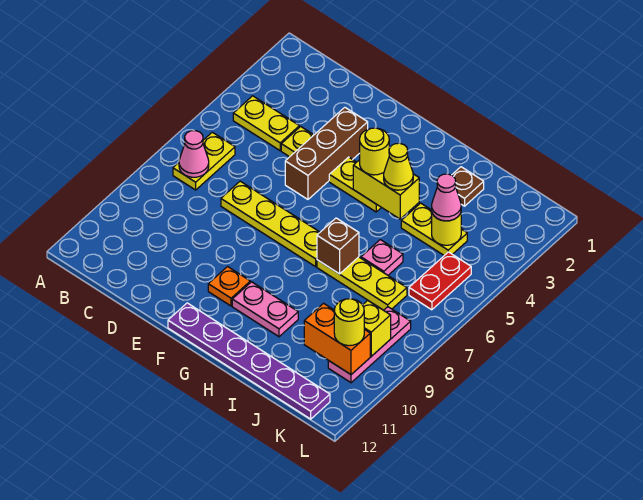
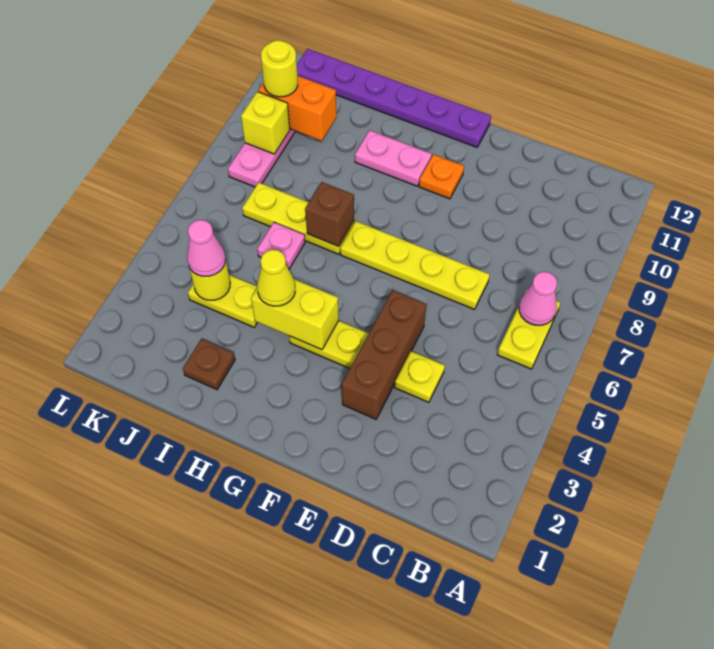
yellow 1x2 plate [233,96,299,151] -> none
yellow 1x1 round brick [360,128,389,175] -> none
red 1x2 plate [409,252,471,310] -> none

